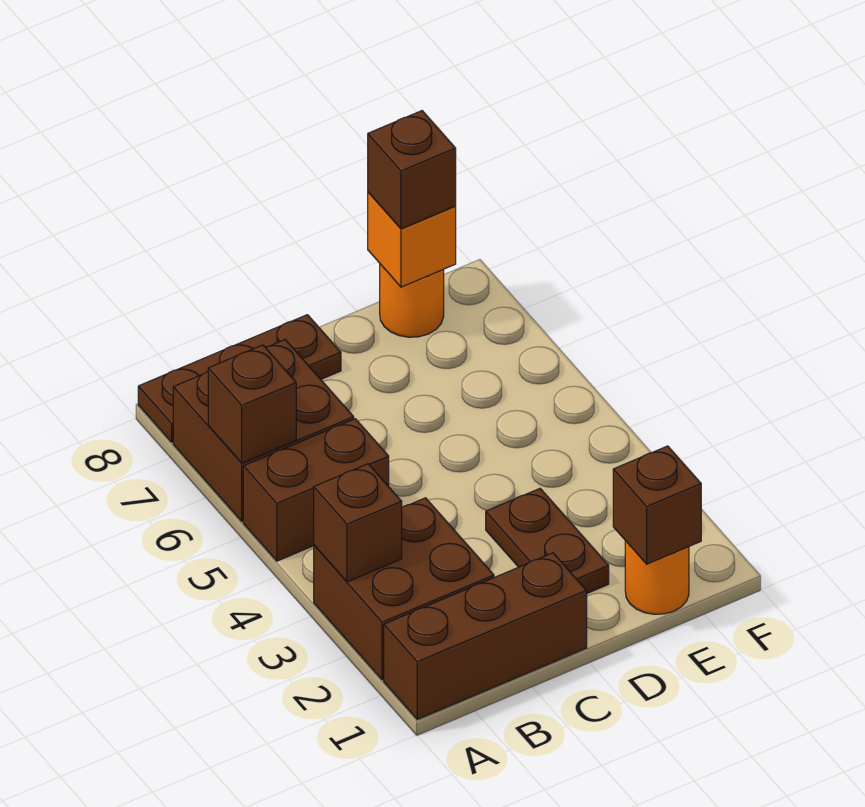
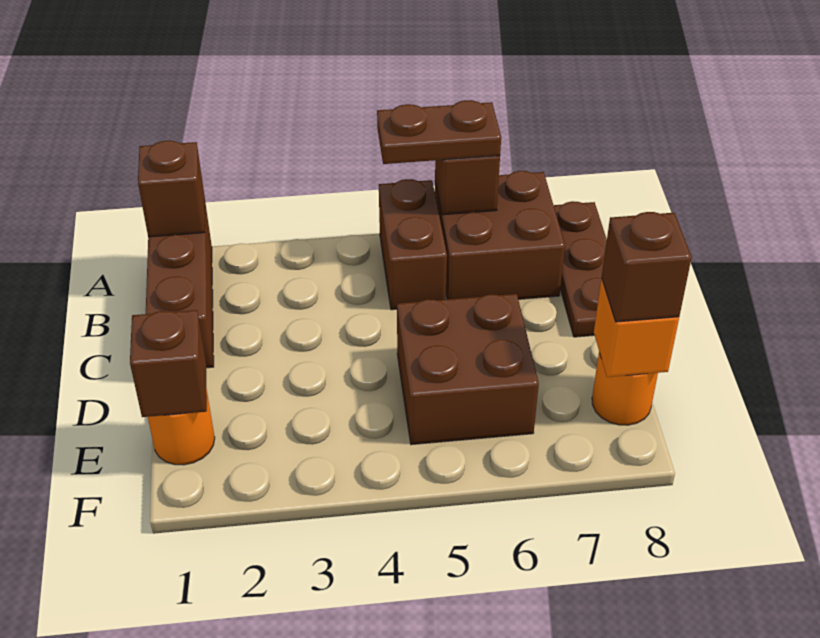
brown 2x2 brick [314,498,494,680] -> brown 2x2 brick moved to [397,294,539,445]
brown 1x1 brick [314,464,402,582] -> brown 1x1 brick moved to [138,141,205,237]
brown 1x2 plate [486,489,609,593] -> brown 1x2 plate moved to [377,100,501,164]

